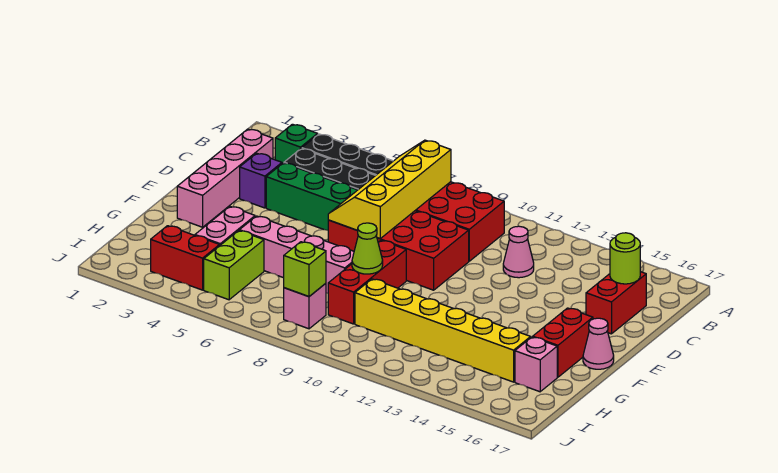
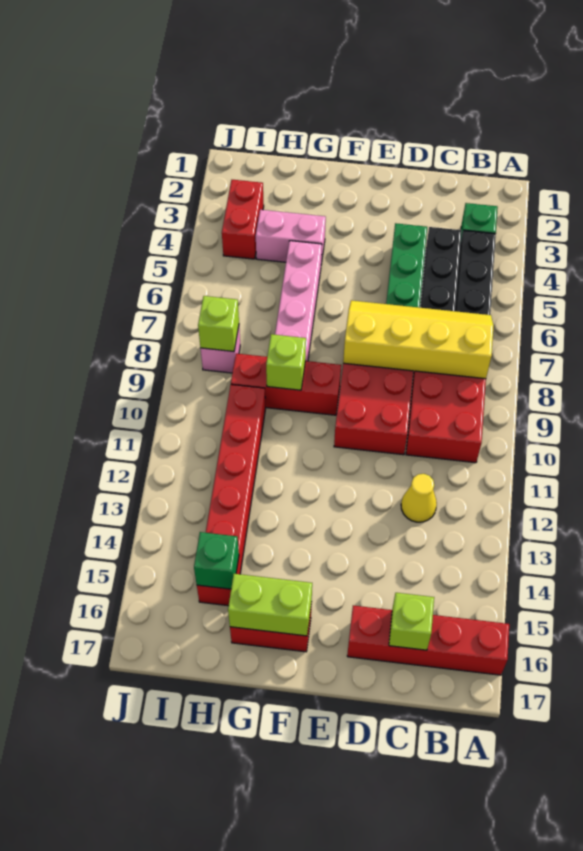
pink 1x4 brick [177,129,273,227] -> none
pink 1x1 cone [503,226,534,278] -> yellow 1x1 cone [401,474,437,522]
red 1x2 brick [586,272,646,334] -> red 1x4 brick [347,606,509,675]
lime 1x1 round brick [610,233,640,284] -> lime 1x1 brick [389,593,434,650]
purple 1x1 brick [240,153,282,208] -> none
pink 1x1 cone [583,318,614,369] -> none
lime 1x1 cone [352,223,383,274] -> lime 1x1 brick [266,334,306,390]
lime 1x2 brick [204,231,264,300] -> lime 1x2 brick moved to [228,574,312,636]
yellow 1x6 brick [355,279,531,382] -> red 1x6 brick [197,384,266,606]
none -> green 1x1 brick [194,532,239,589]
pink 1x1 brick [515,337,557,392] -> none

